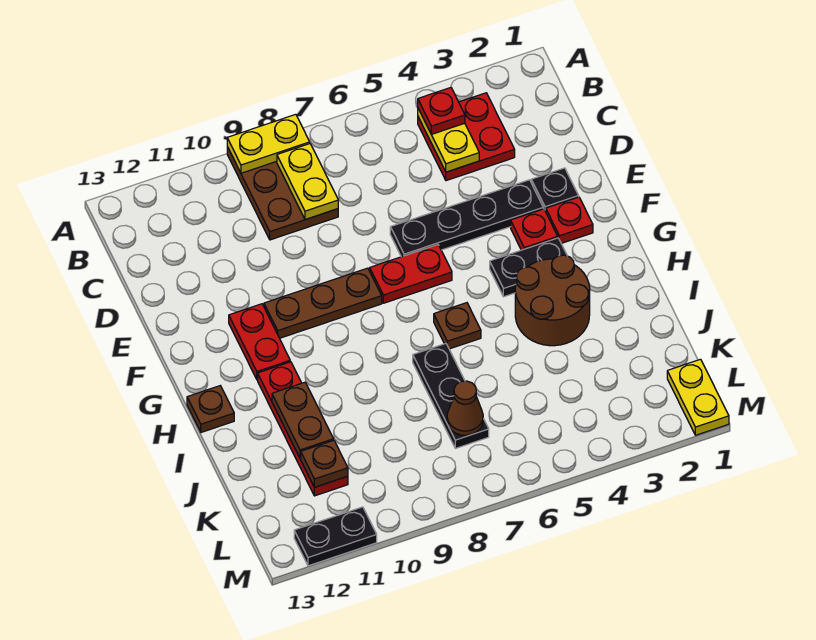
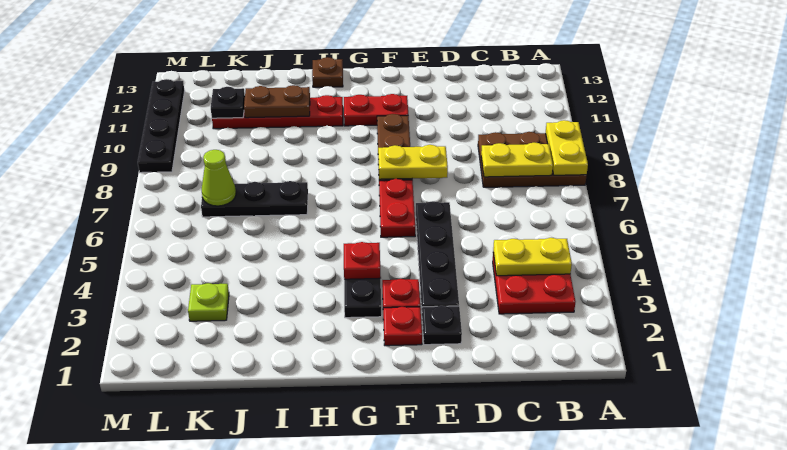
red 1x1 plate [418,88,465,134] -> red 1x1 plate moved to [344,242,381,279]
brown 2x2 round brick [515,255,590,346] -> none
brown 1x1 plate [434,303,481,349] -> none
none -> lime 1x1 plate [188,283,229,321]
brown 1x1 cone [447,381,483,435] -> lime 1x1 cone [202,150,236,206]
brown 1x1 plate [301,440,348,487] -> black 1x1 plate [211,87,245,118]
yellow 1x2 plate [667,359,729,435] -> yellow 1x2 plate moved to [378,145,448,179]
black 1x2 plate [294,507,377,566] -> black 1x4 plate [138,79,185,173]

